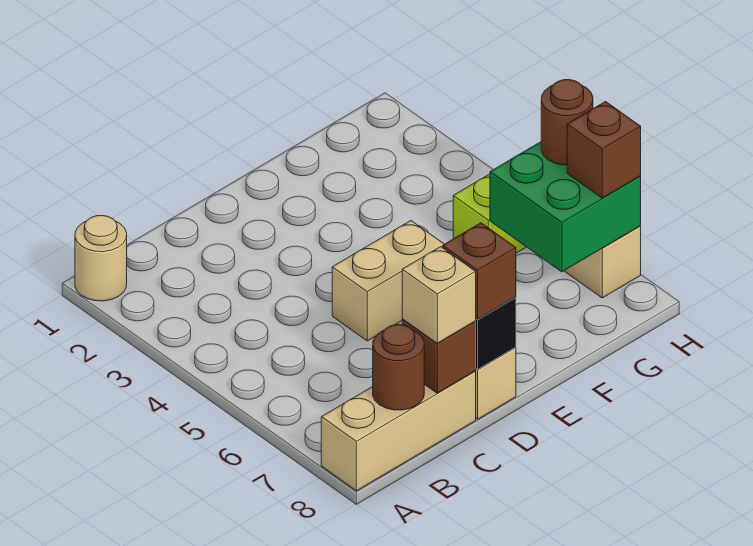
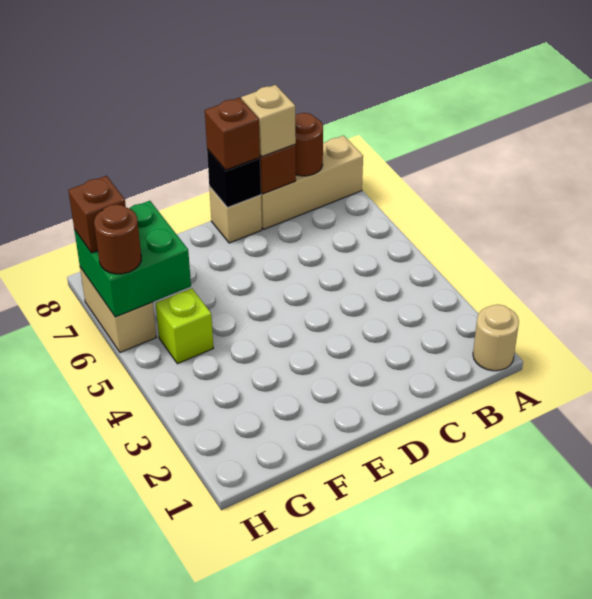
tan 1x2 brick [332,221,444,341] -> none

